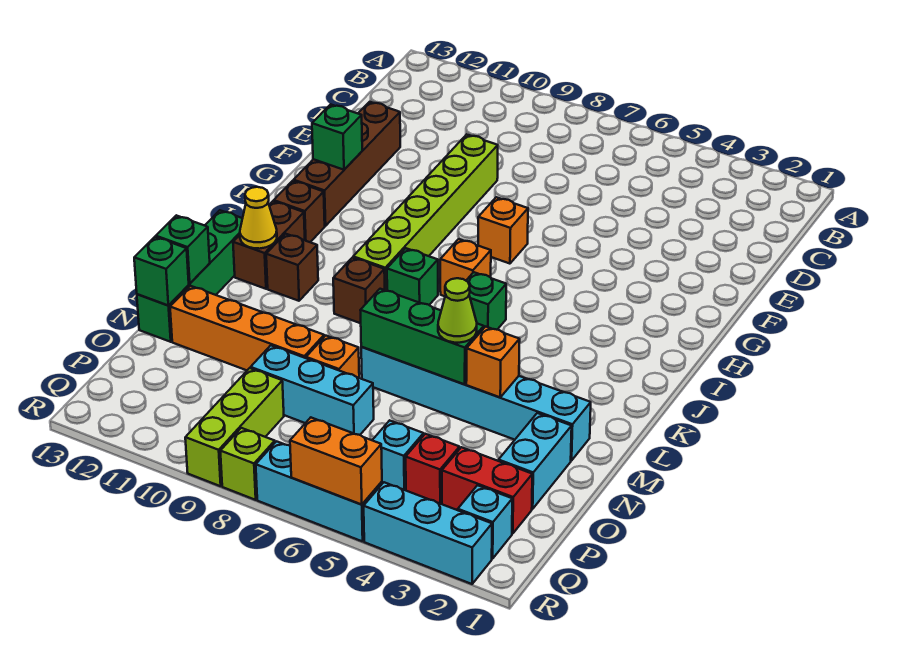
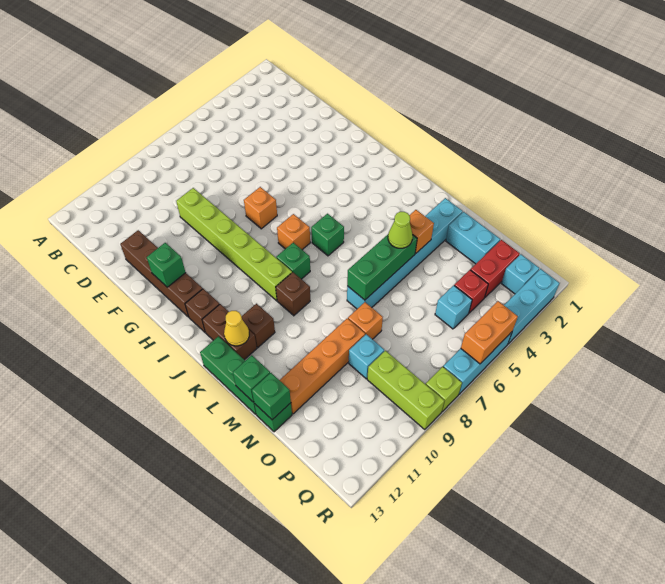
cyan 1x3 brick [251,345,374,435] -> cyan 1x1 brick [349,334,384,379]

